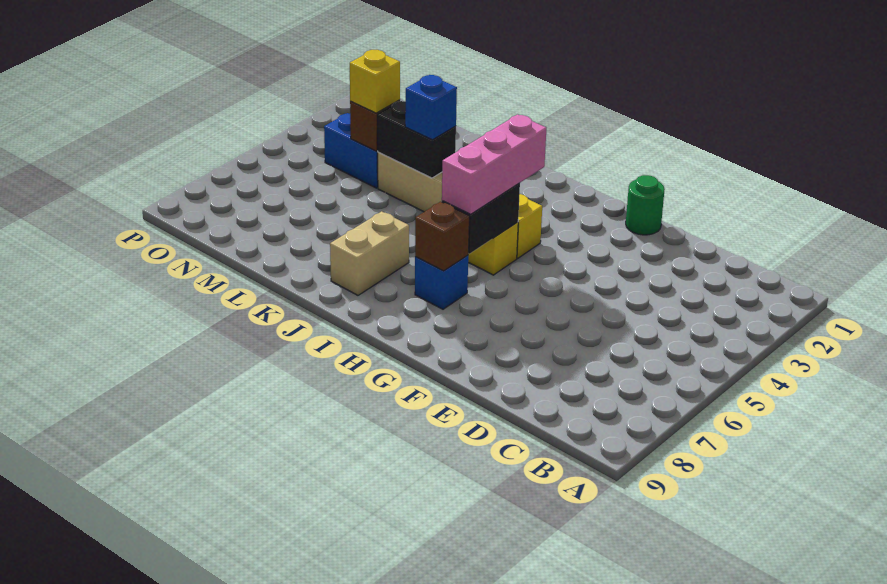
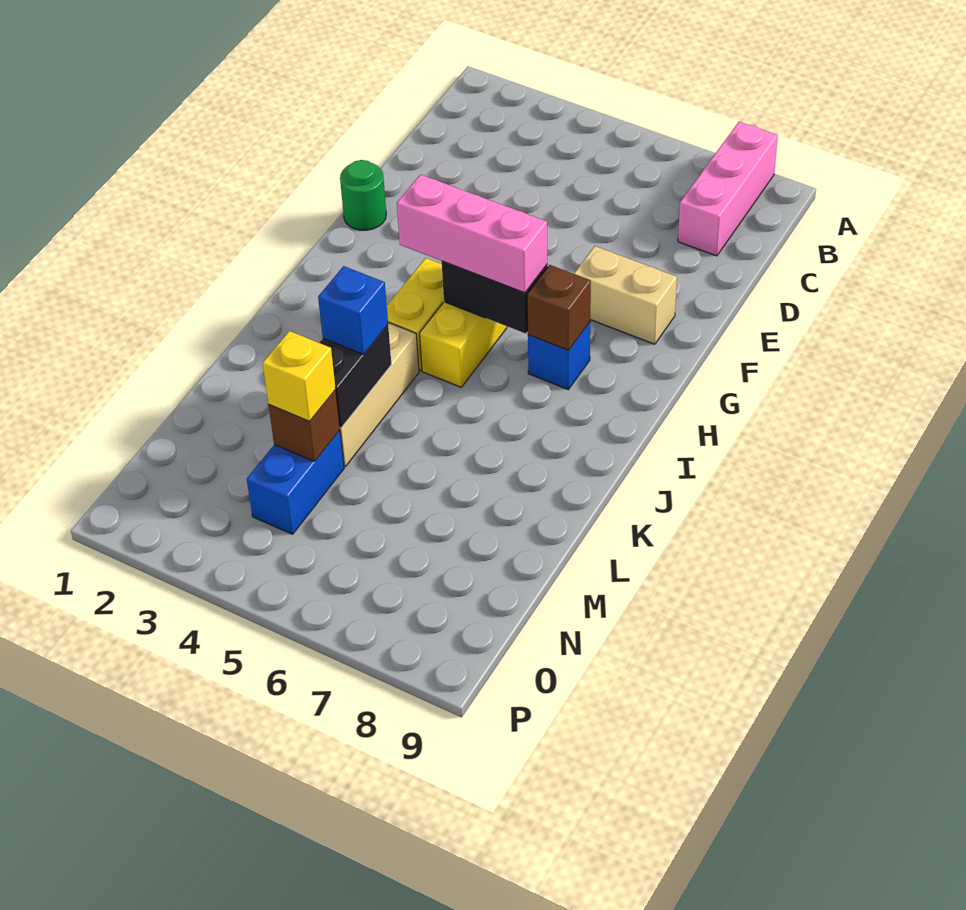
none -> pink 1x3 brick [678,122,778,256]
tan 1x2 brick [330,211,409,295] -> tan 1x2 brick moved to [574,246,677,344]

